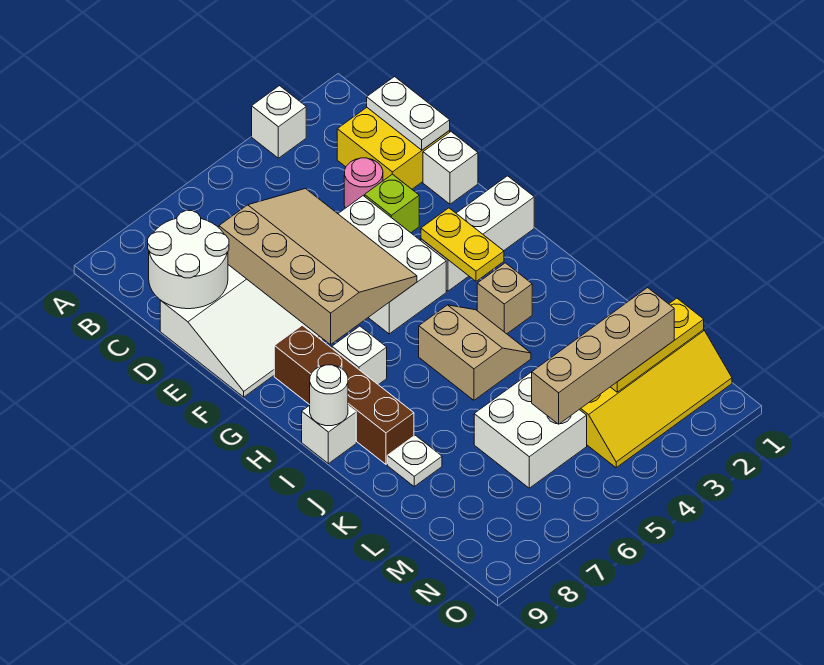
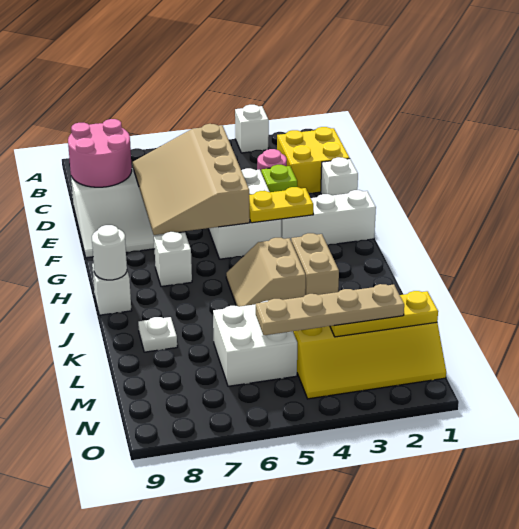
white 1x2 plate [367,77,450,150] -> none
white 2x2 round brick [148,211,229,309] -> pink 2x2 round brick [68,119,132,187]
tan 3x4 slope [219,189,417,345] -> tan 3x4 slope turned to [133,124,250,235]
yellow 1x2 plate [421,208,504,281] -> yellow 1x2 plate turned to [249,187,313,223]
brown 1x4 brick [274,325,414,464] -> none
tan 1x1 brick [477,263,532,334] -> tan 1x2 brick [291,233,339,295]
tan 2x2 slope [419,305,531,400] -> tan 2x2 slope turned to [226,238,306,307]
tan 1x4 brick [532,288,674,424] -> tan 1x4 plate [256,284,404,335]

